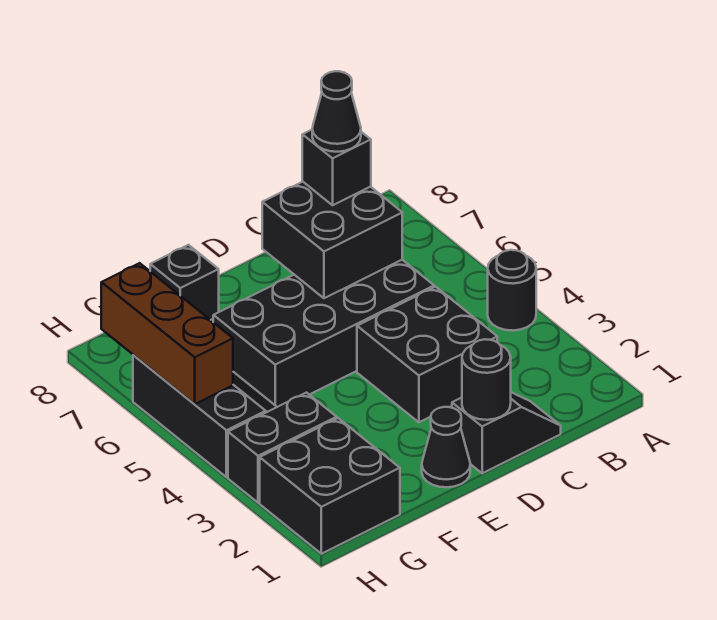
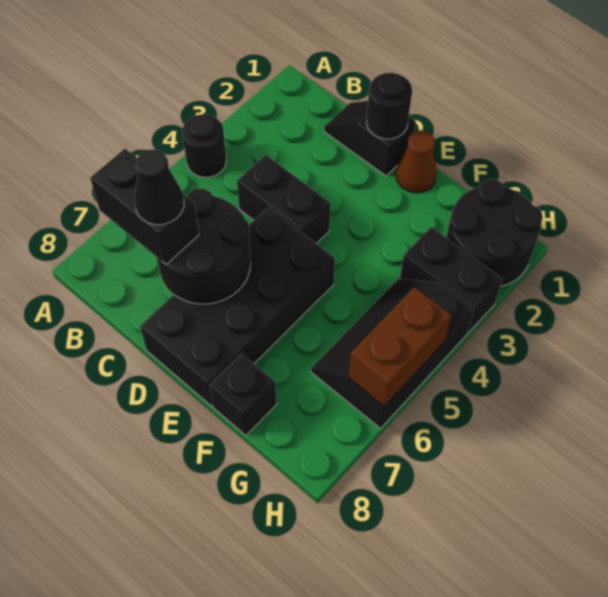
black 2x2 brick [357,287,497,422] -> black 1x2 brick [237,155,331,244]
black 2x4 brick [213,260,434,407] -> black 2x4 brick turned to [140,207,335,406]
black 2x2 brick [262,182,402,298] -> black 2x2 round brick [157,189,251,304]
black 1x1 brick [302,130,371,205] -> black 1x2 brick [90,149,199,265]
black 1x1 cone [422,407,470,487] -> brown 1x1 cone [396,130,437,193]
black 2x2 brick [260,418,400,554] -> black 2x2 round brick [446,179,543,286]
brown 1x3 brick [101,263,233,404] -> brown 1x2 brick [348,287,452,406]

